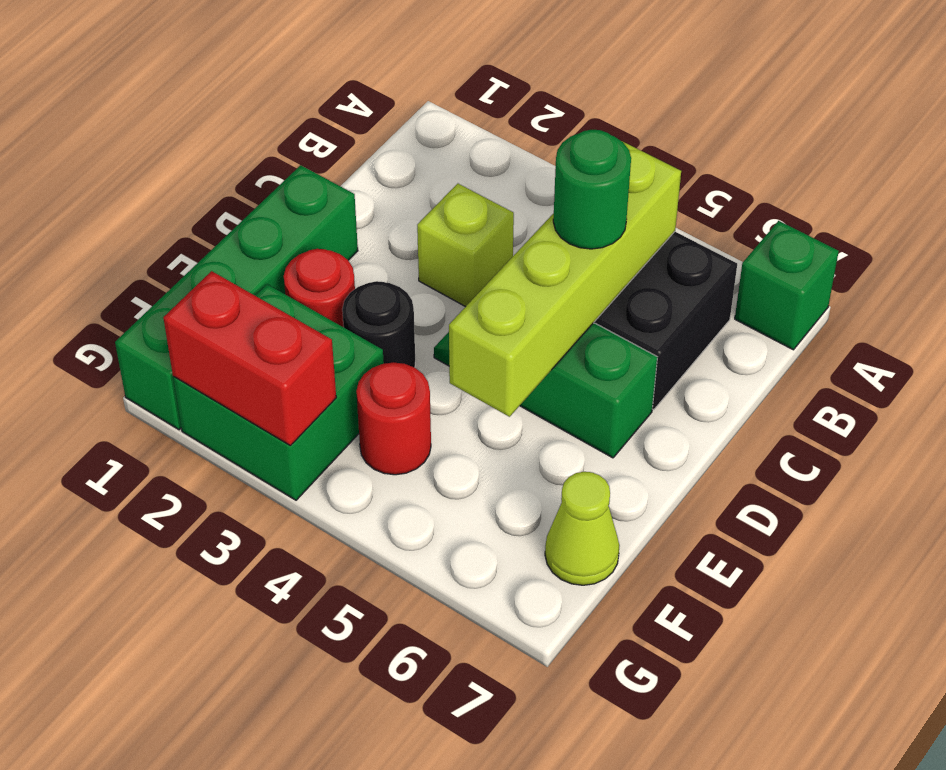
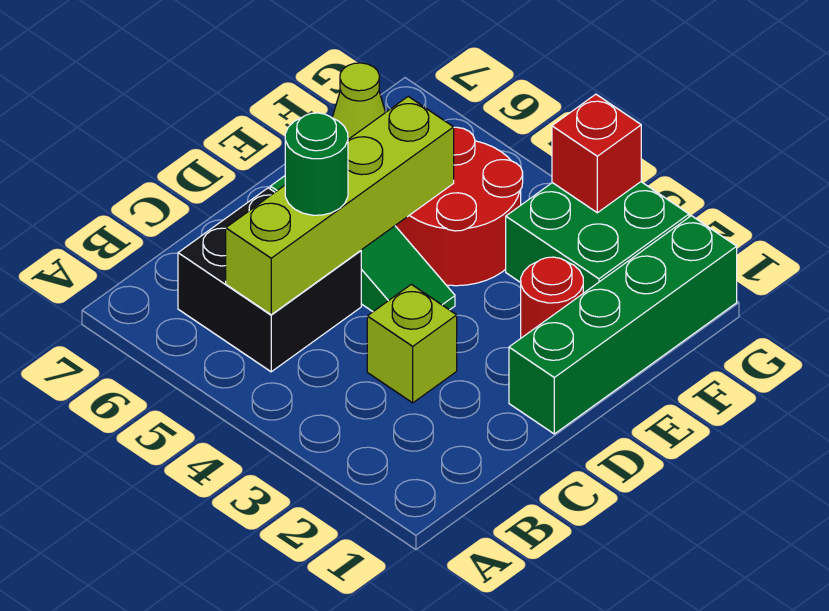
green 1x1 brick [735,221,839,350] -> none
black 1x1 round brick [342,281,415,368] -> none
red 1x1 round brick [356,362,431,475] -> red 2x2 round brick [395,127,523,286]
red 1x2 brick [163,271,336,445] -> red 1x1 brick [552,94,641,213]

